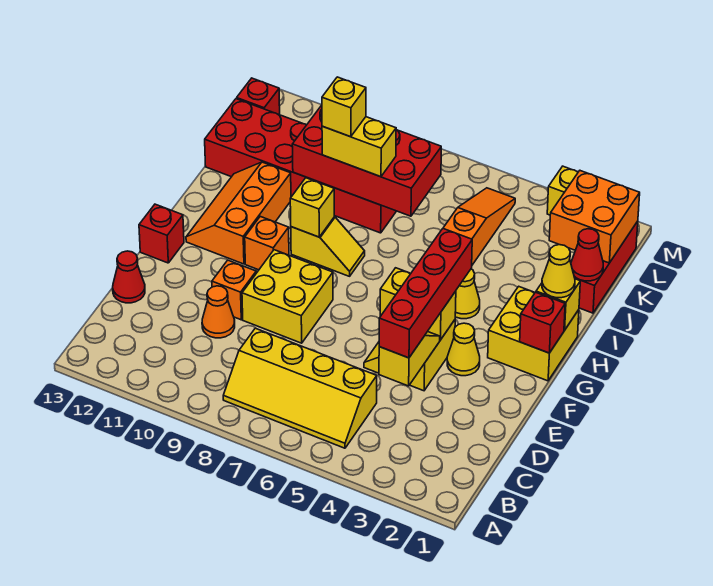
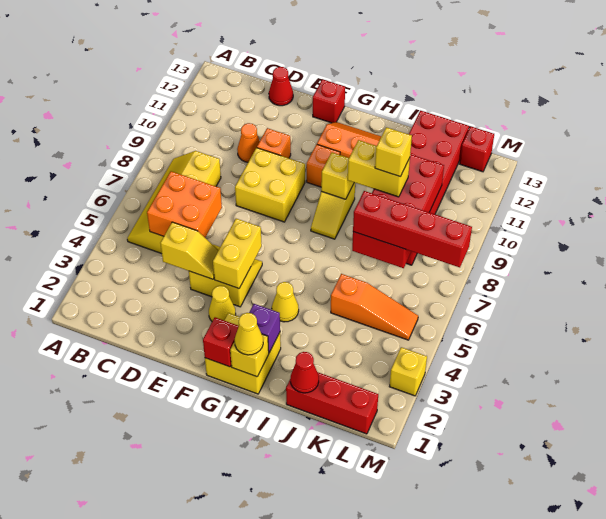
red 1x4 brick [379,229,472,358] -> red 1x4 brick moved to [353,191,472,267]
none -> purple 1x1 brick [249,304,280,353]
yellow 1x2 brick [322,117,396,177] -> yellow 1x2 brick turned to [348,140,410,197]
orange 2x2 brick [549,171,640,263] -> orange 2x2 brick moved to [147,171,222,237]

